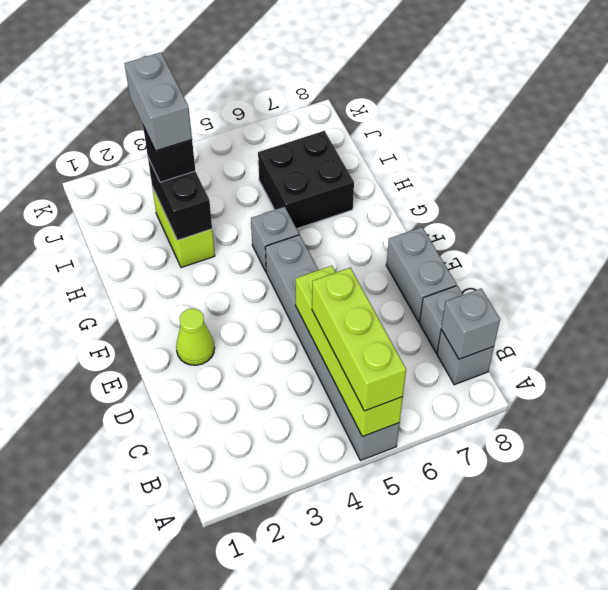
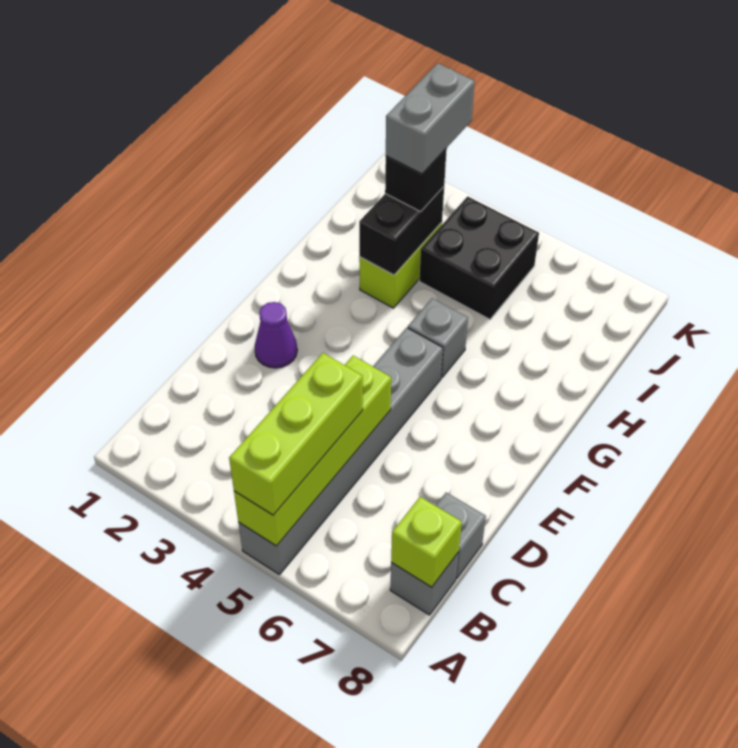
grey 1x1 brick [441,289,500,359] -> lime 1x1 brick [391,497,462,587]
grey 1x2 brick [386,227,457,323] -> none
lime 1x1 cone [176,308,215,365] -> purple 1x1 cone [255,302,297,368]
black 2x2 brick [258,131,354,228] -> black 2x2 brick moved to [419,196,539,319]

